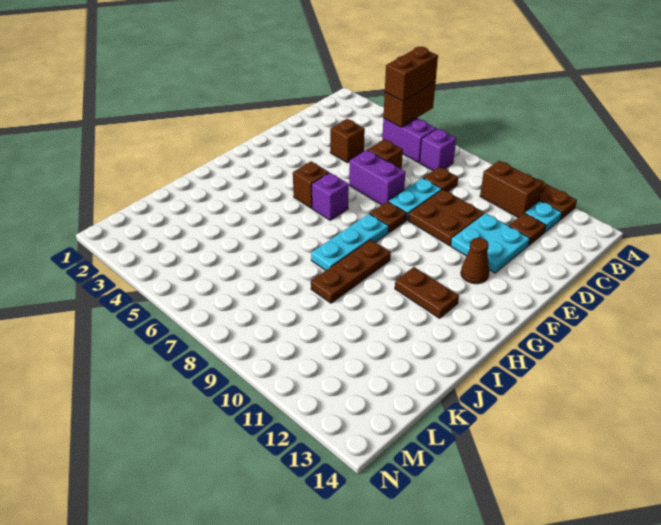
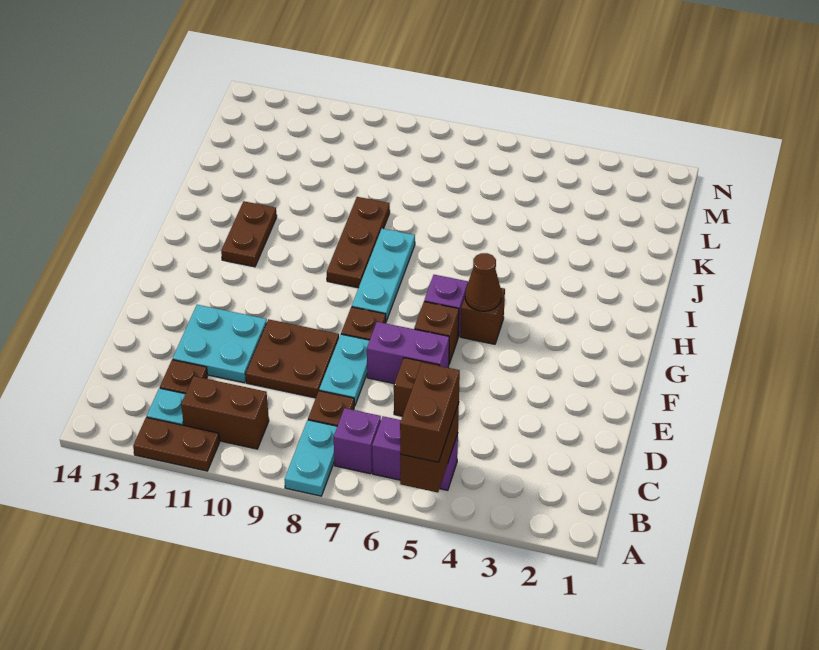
none -> cyan 1x2 plate [285,420,337,496]
brown 1x1 brick [330,119,365,163] -> brown 1x1 brick moved to [414,302,459,364]
brown 1x1 cone [461,238,489,284] -> brown 1x1 cone moved to [465,253,502,311]
brown 1x2 plate [395,267,459,318] -> brown 1x2 plate turned to [221,201,277,267]

